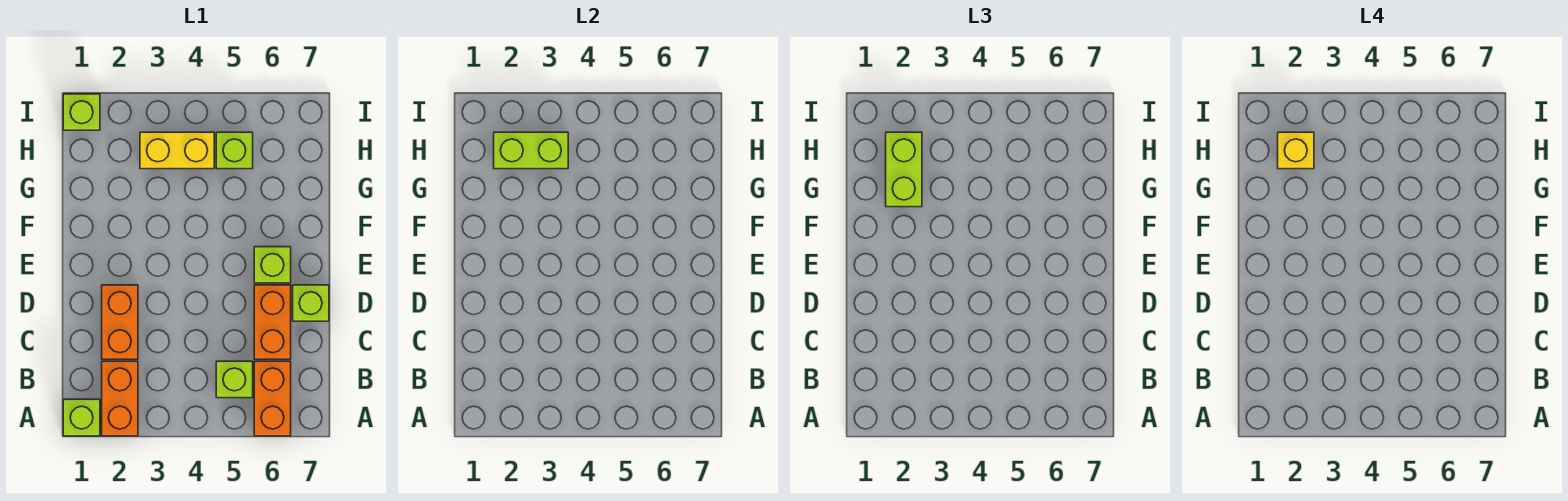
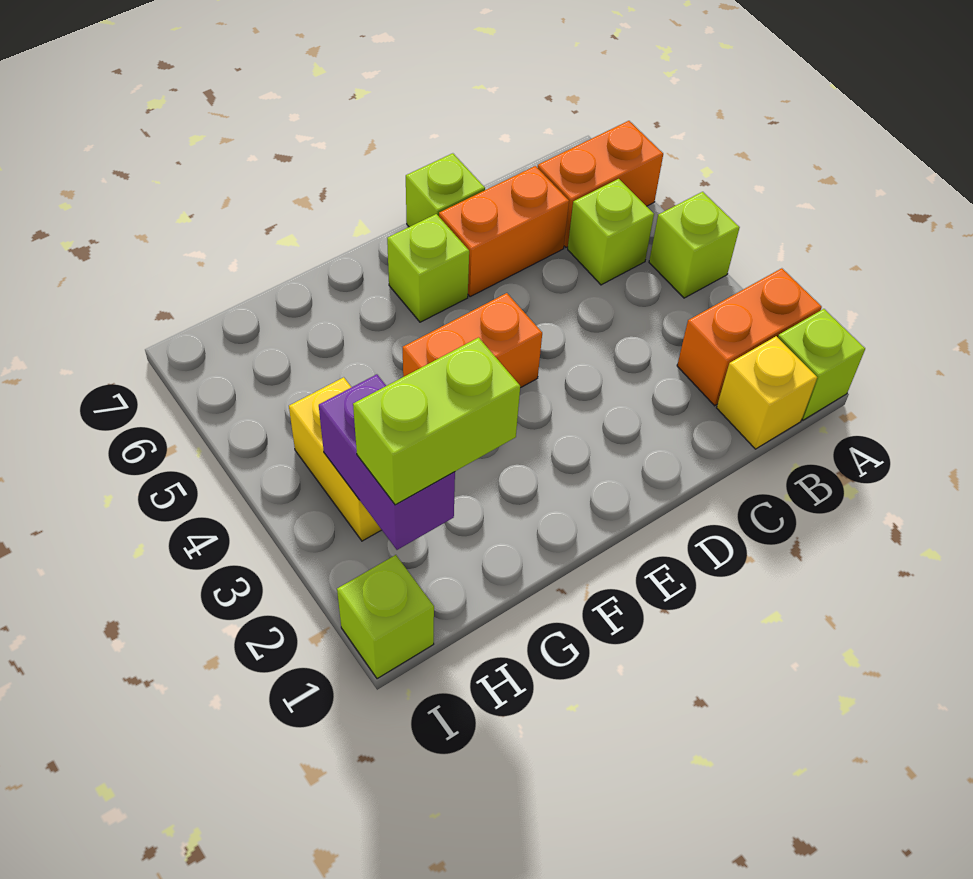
orange 1x2 brick [102,285,138,359] -> orange 1x2 brick moved to [403,293,542,388]
lime 1x2 brick [494,132,568,169] -> purple 1x2 brick [319,374,455,550]
yellow 1x1 brick [1278,132,1314,169] -> yellow 1x1 brick moved to [717,336,817,449]
lime 1x1 brick [216,132,253,169] -> lime 1x1 brick moved to [649,192,740,298]

